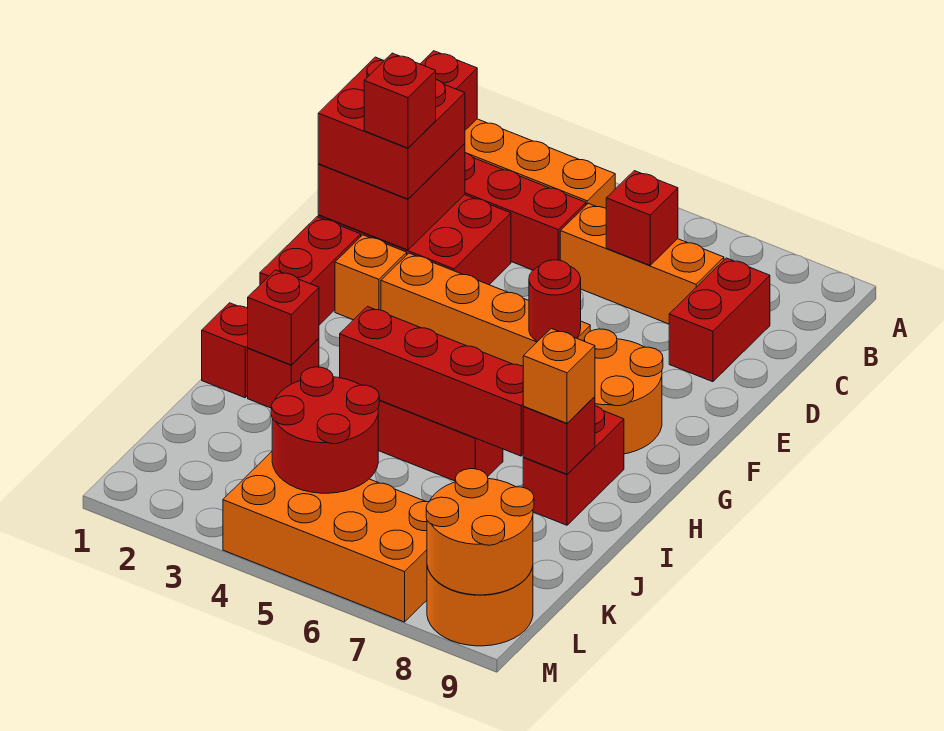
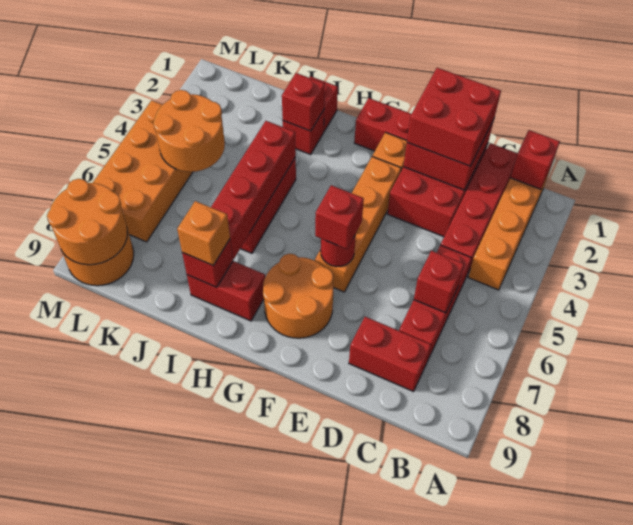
orange 1x3 brick [560,203,724,324] -> red 1x3 brick [399,245,471,360]
red 1x1 brick [364,53,436,148] -> red 1x1 brick moved to [315,185,364,249]
red 2x2 round brick [271,367,379,493] -> orange 2x2 round brick [153,90,225,172]

